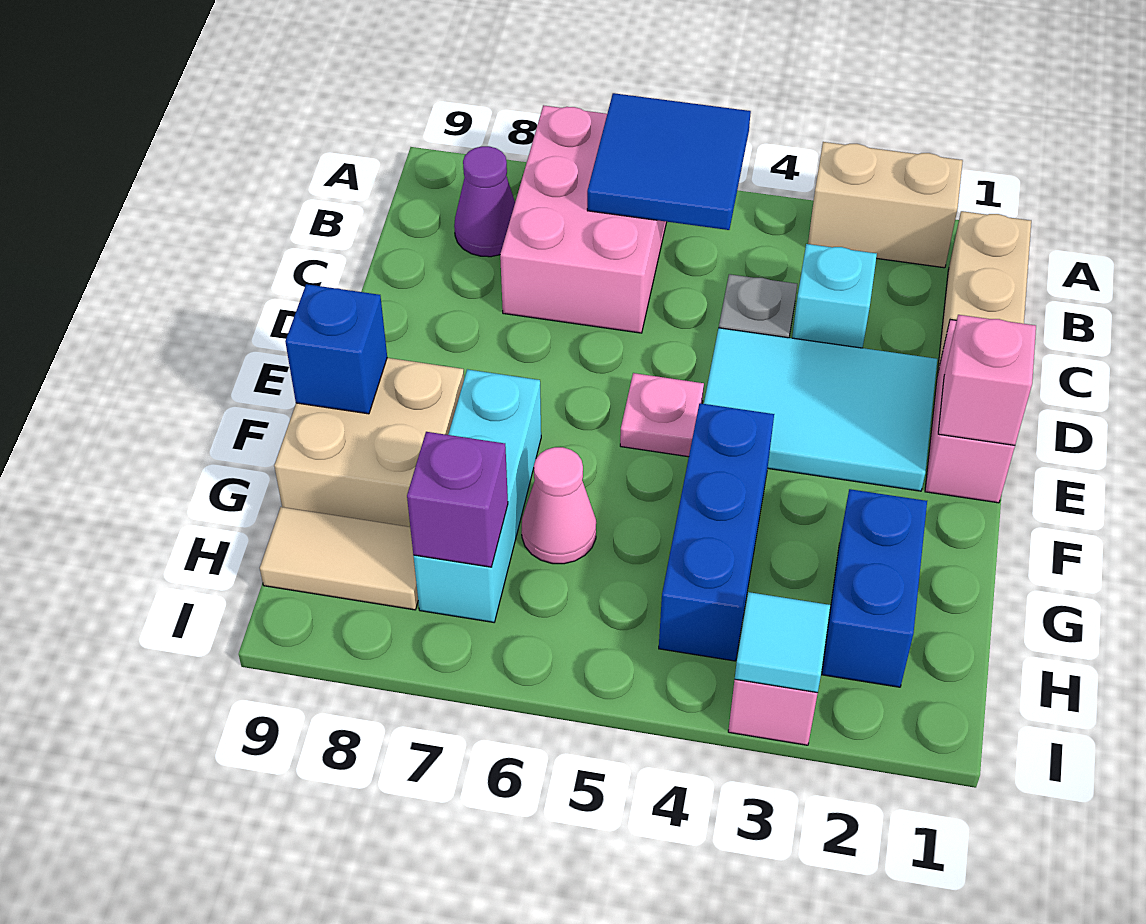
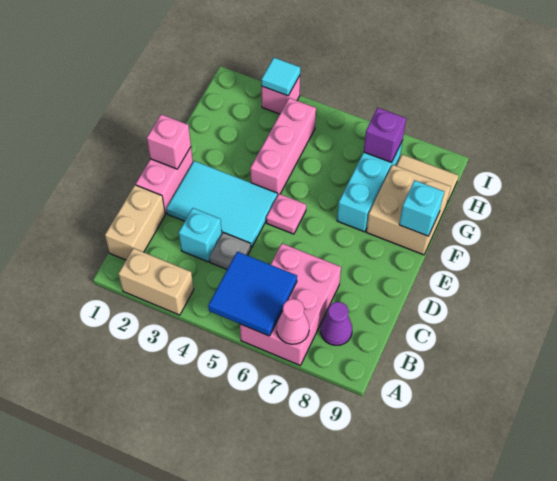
blue 1x3 brick [659,403,774,661] -> pink 1x3 brick [250,98,316,196]
blue 1x1 brick [285,284,387,414] -> cyan 1x1 brick [399,180,444,236]
blue 1x2 brick [822,489,927,687] -> none
pink 1x1 cone [522,447,596,564] -> pink 1x1 cone moved to [277,299,309,344]

